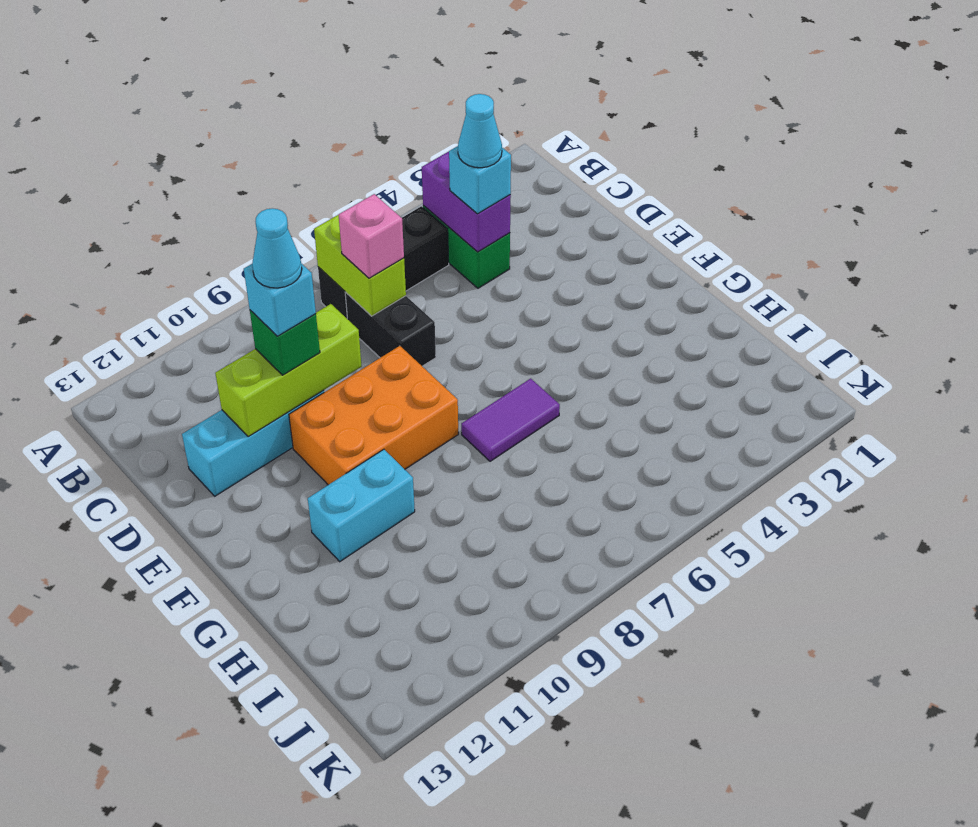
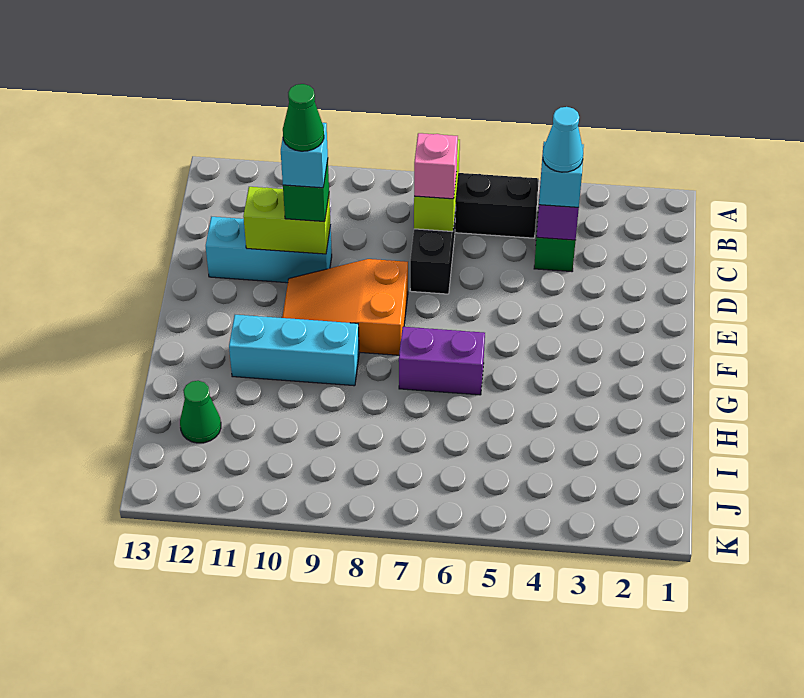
lime 1x3 brick [215,304,362,437] -> lime 1x2 brick [243,187,331,254]
cyan 1x1 cone [252,208,302,288] -> green 1x1 cone [283,84,324,151]
orange 2x3 brick [289,346,458,485] -> orange 2x3 slope [282,259,408,355]
purple 1x2 tile [461,379,560,461] -> purple 1x2 brick [399,327,485,395]
cyan 1x2 brick [308,449,415,562] -> cyan 1x3 brick [229,315,359,386]
none -> green 1x1 cone [180,381,221,443]

